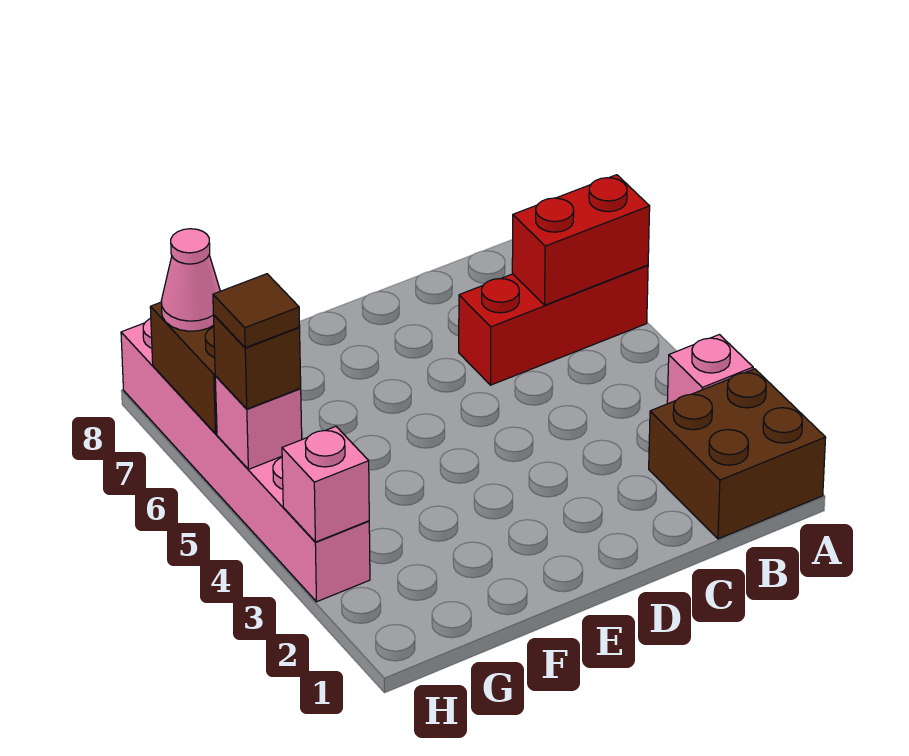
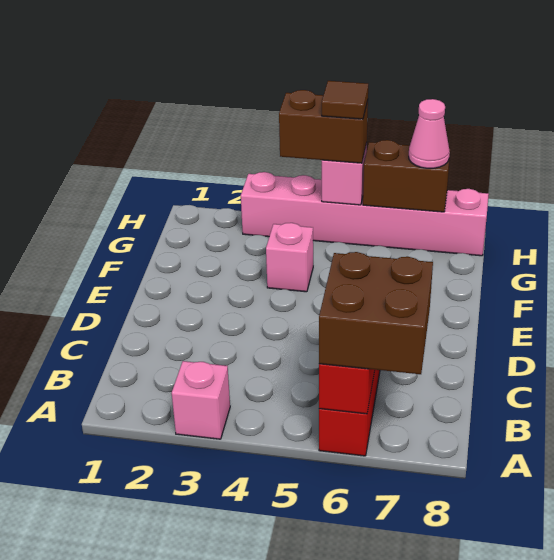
brown 2x2 brick [649,369,826,539] -> brown 2x2 brick moved to [319,252,433,374]
pink 1x1 brick [282,426,369,542] -> pink 1x1 brick moved to [266,223,313,292]
brown 1x1 brick [214,315,301,409] -> brown 1x2 brick [279,90,368,163]

